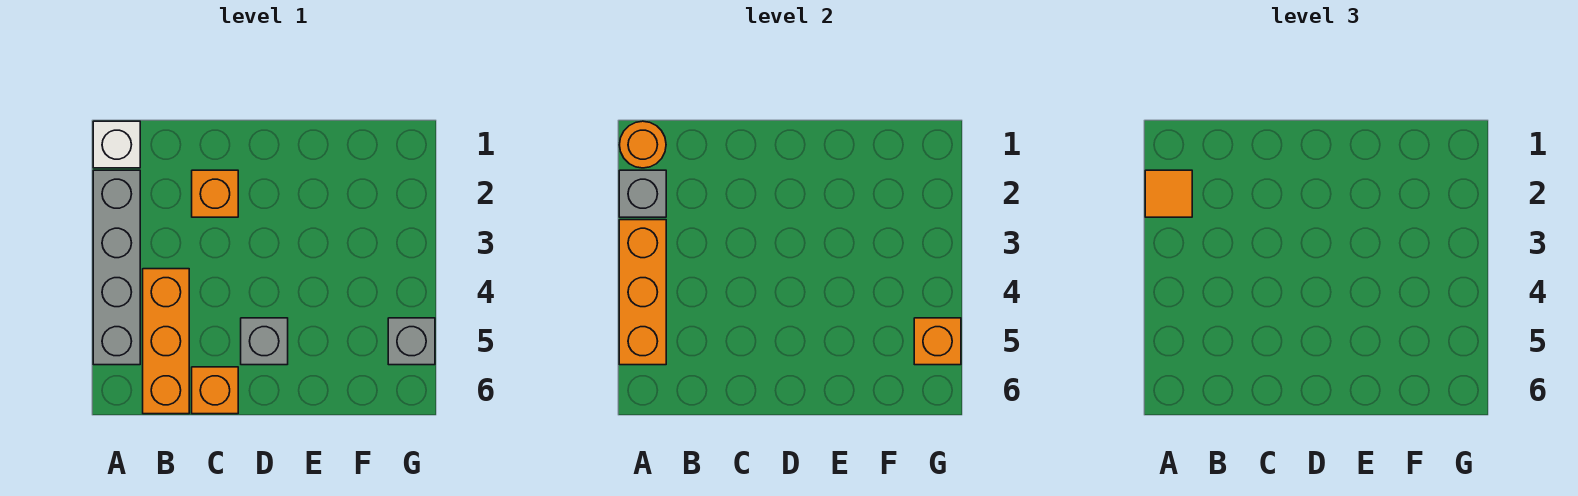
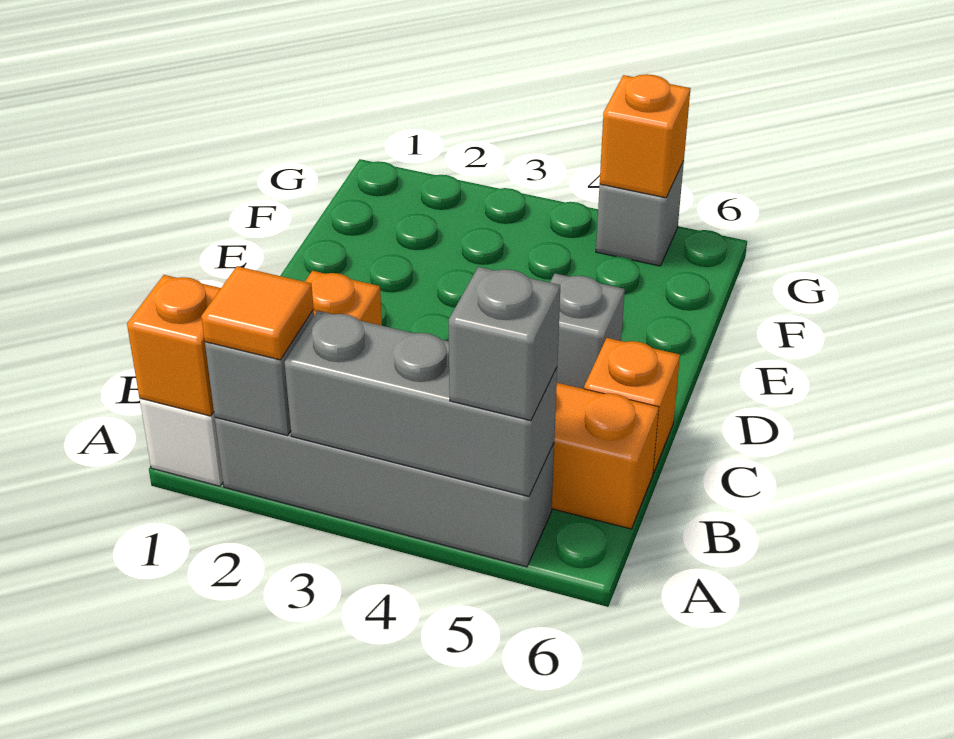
orange 1x1 round brick [619,121,666,168] -> orange 1x1 brick [127,275,221,416]
orange 1x3 brick [619,220,666,365] -> grey 1x3 brick [285,311,557,496]
none -> grey 1x1 brick [449,267,560,420]

